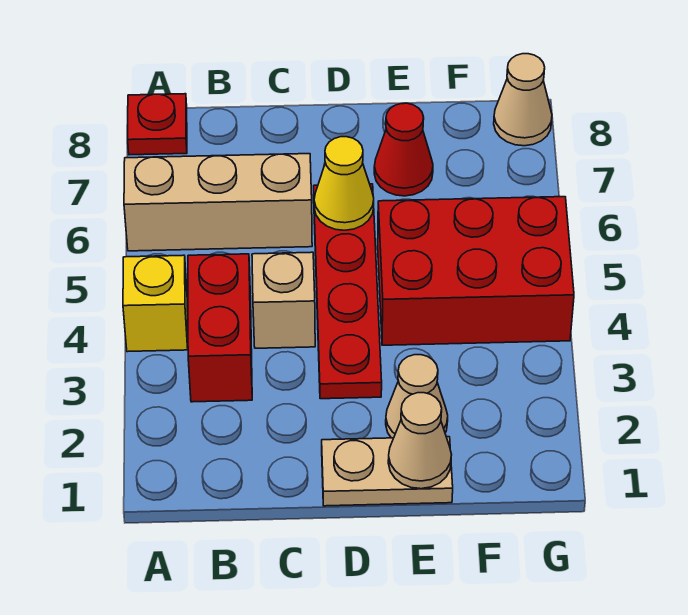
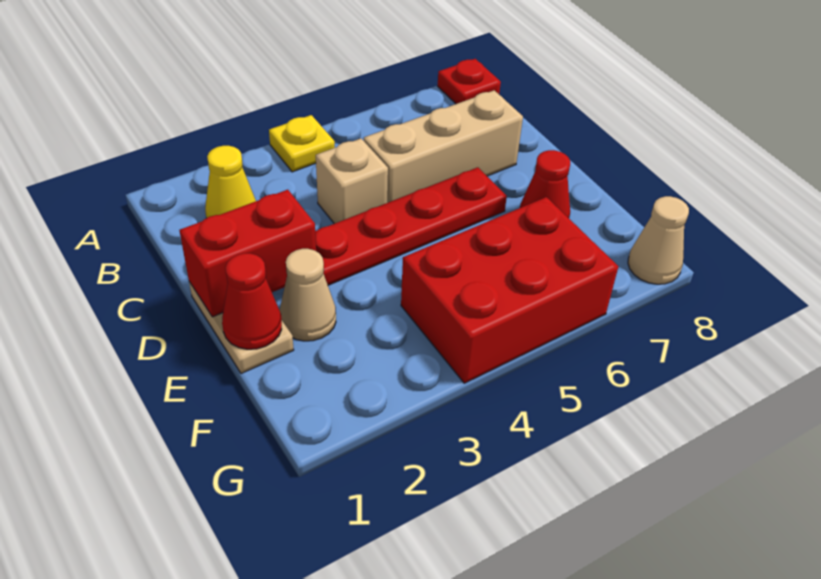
yellow 1x1 brick [123,255,188,352] -> yellow 1x1 plate [269,115,335,172]
tan 1x3 brick [124,154,312,251] -> tan 1x3 brick turned to [364,90,523,203]
red 1x2 brick [188,254,252,402] -> red 1x2 brick moved to [179,190,316,317]
yellow 1x1 cone [314,137,374,230] -> yellow 1x1 cone moved to [205,146,256,218]
tan 1x1 cone [388,393,452,489] -> red 1x1 cone [222,253,282,349]
red 2x3 brick [378,197,574,345] -> red 2x3 brick turned to [401,197,618,383]

